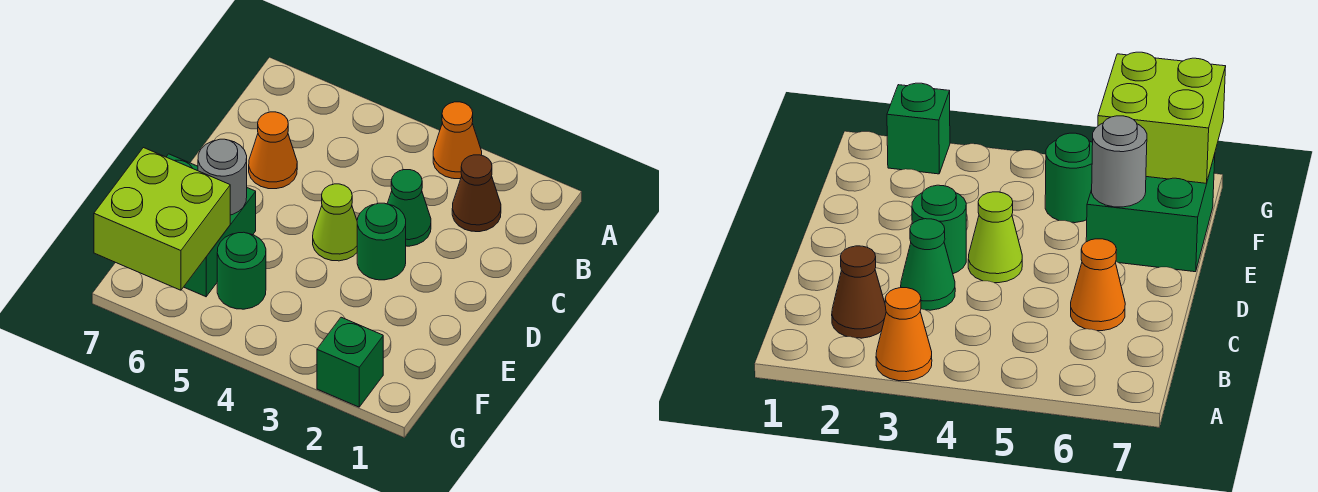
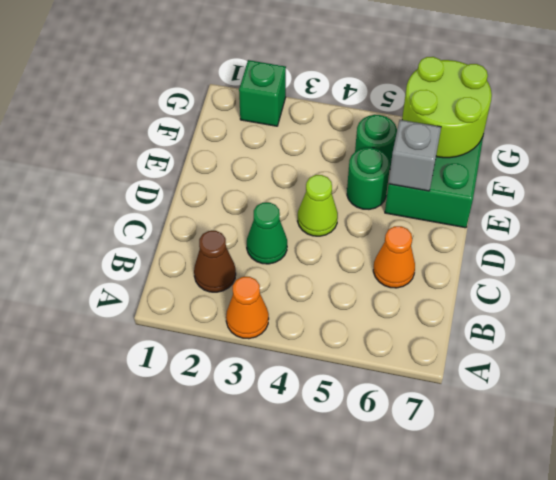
green 1x1 round brick [357,203,406,280] -> green 1x1 round brick moved to [347,148,390,209]
grey 1x1 round brick [198,139,247,215] -> grey 1x1 brick [389,120,441,191]
lime 2x2 brick [94,148,230,290] -> lime 2x2 round brick [402,57,492,158]

